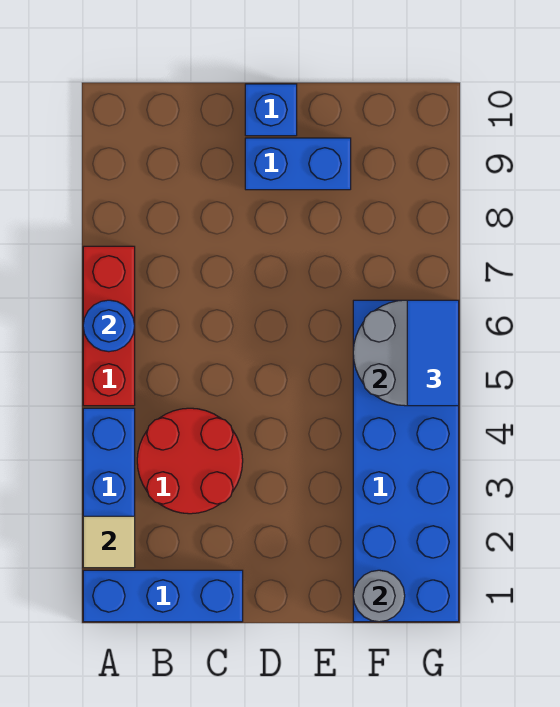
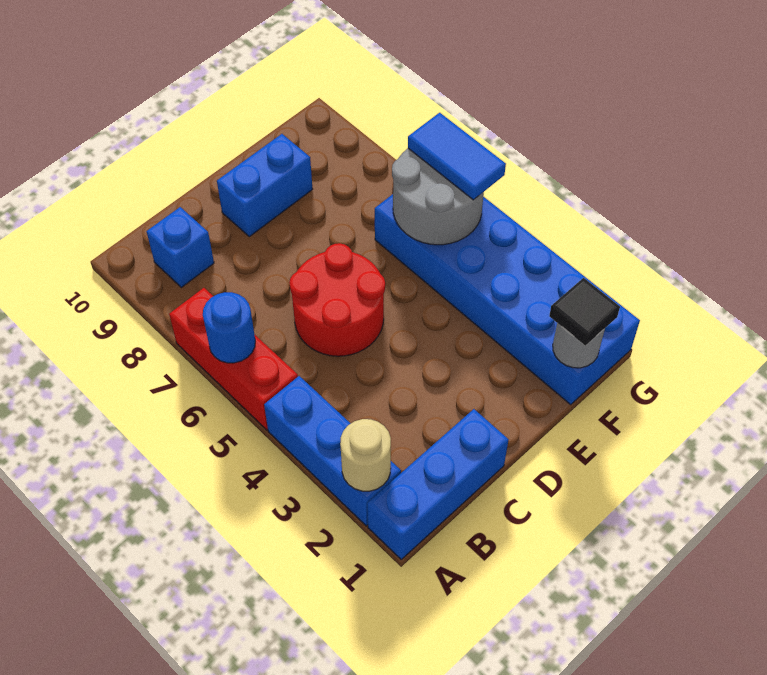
tan 1x1 tile [83,516,135,568] -> tan 1x1 round brick [340,419,391,491]
red 2x2 round brick [137,408,243,514] -> red 2x2 round brick moved to [289,243,385,356]
blue 1x1 brick [245,84,297,136] -> blue 1x1 brick moved to [147,207,214,287]
none -> black 1x1 tile [549,278,620,345]

